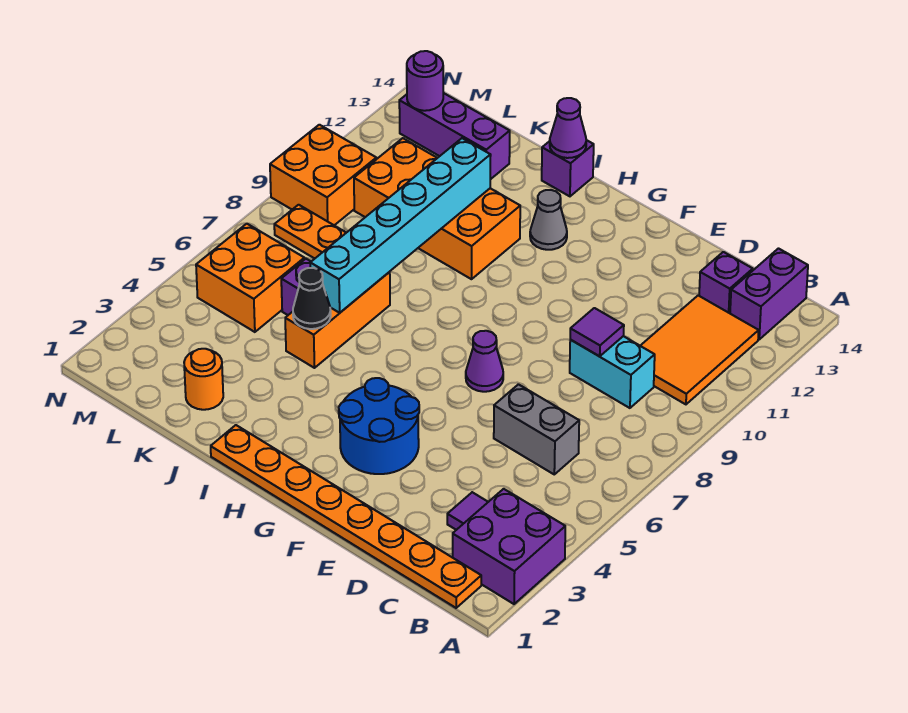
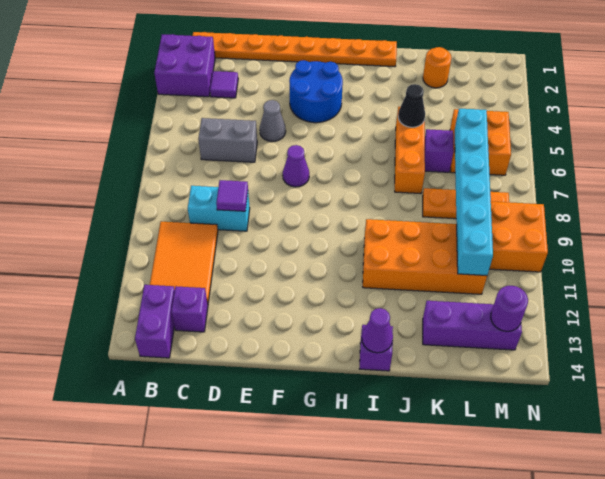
grey 1x1 cone [530,190,567,250] -> grey 1x1 cone moved to [260,100,286,141]
cyan 1x6 brick [310,138,491,313] -> cyan 1x6 brick moved to [455,109,493,276]

